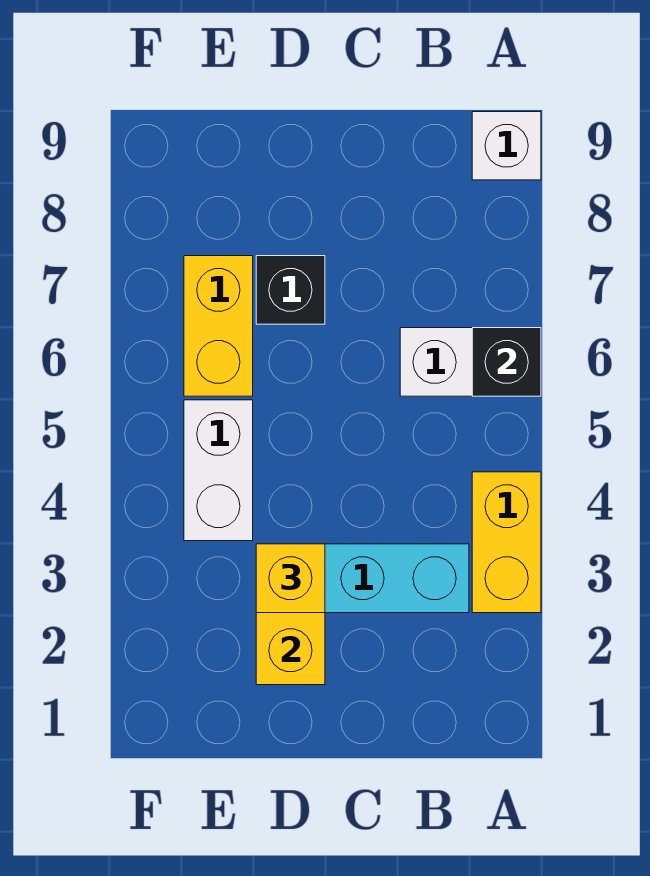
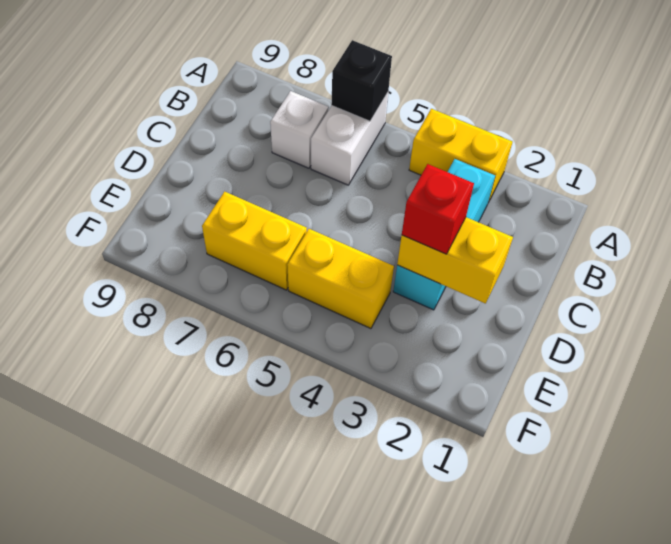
white 1x1 brick [472,112,541,180] -> white 1x1 brick moved to [270,91,329,168]
yellow 1x1 brick [256,544,325,613] -> red 1x1 brick [402,164,474,254]
black 1x1 brick [256,256,325,324] -> none
white 1x2 brick [184,400,253,541] -> yellow 1x2 brick [287,229,394,329]

